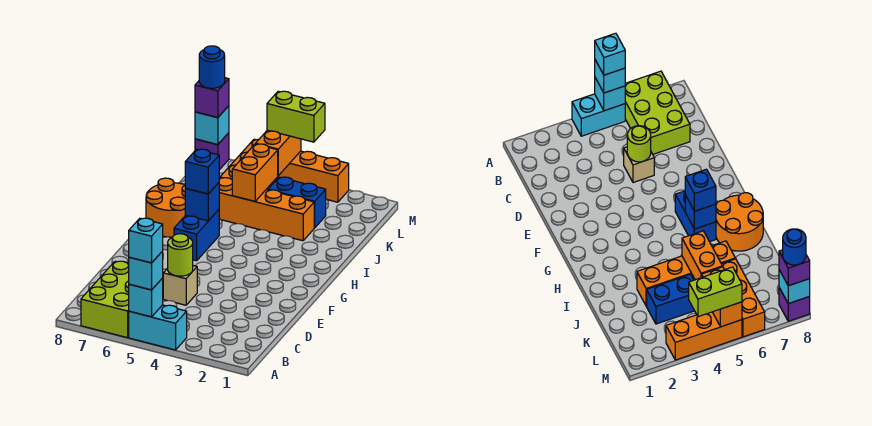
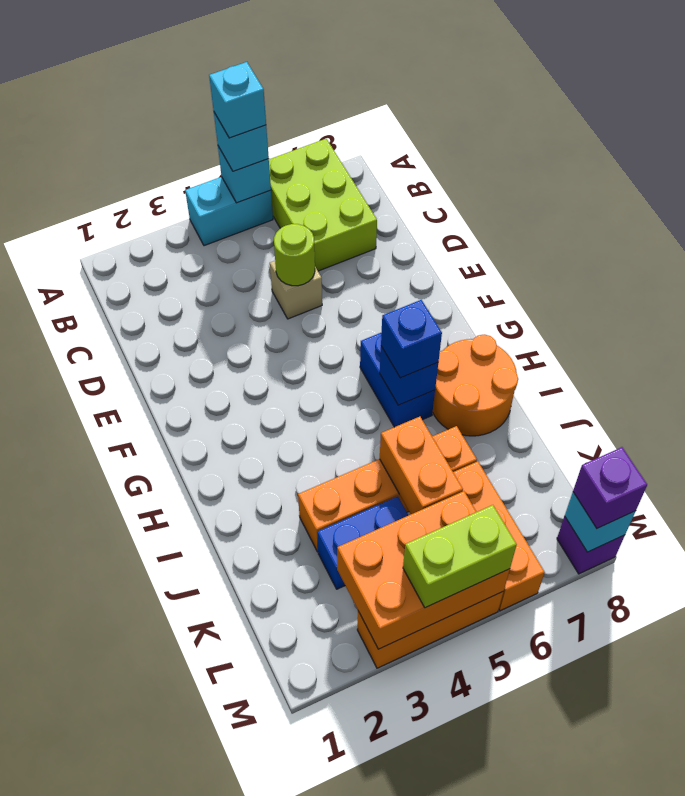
orange 1x2 brick [256,130,301,176] -> orange 2x3 brick [337,491,510,649]
blue 1x1 round brick [199,46,225,88] -> none

